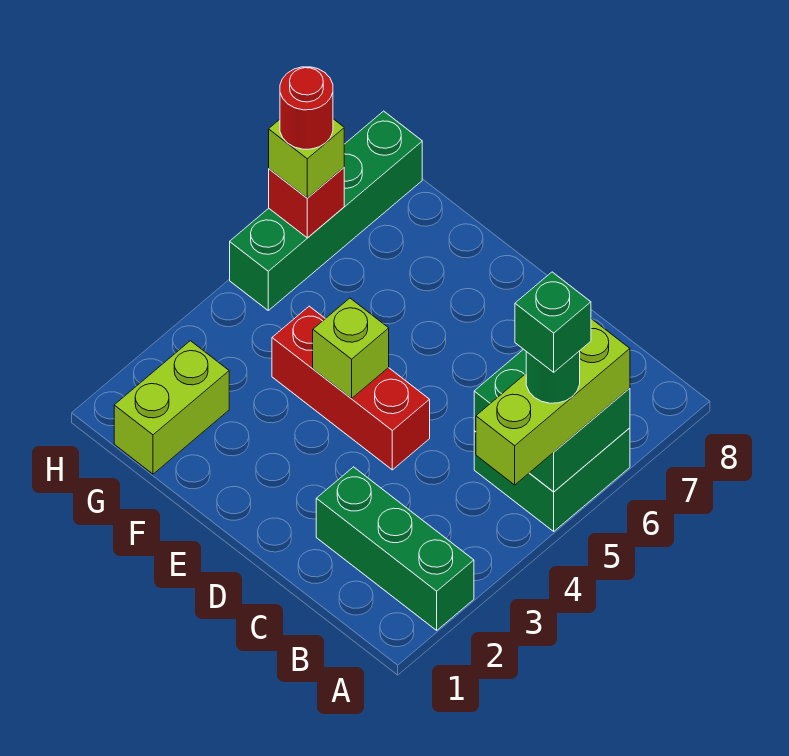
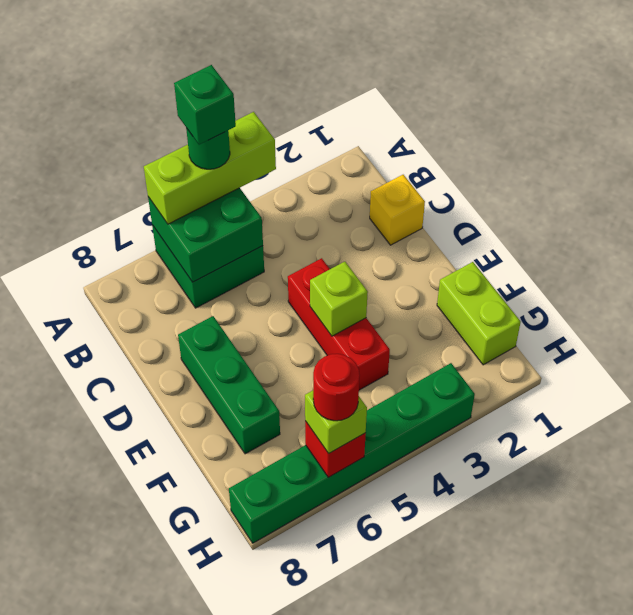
green 1x3 brick [316,467,474,630] -> green 1x3 brick moved to [178,316,280,454]
none -> yellow 1x1 brick [370,175,425,245]
lime 1x2 brick [114,341,229,474] -> lime 1x2 brick turned to [437,262,521,365]
green 1x4 brick [230,111,422,310] -> green 1x6 brick [229,363,475,543]

